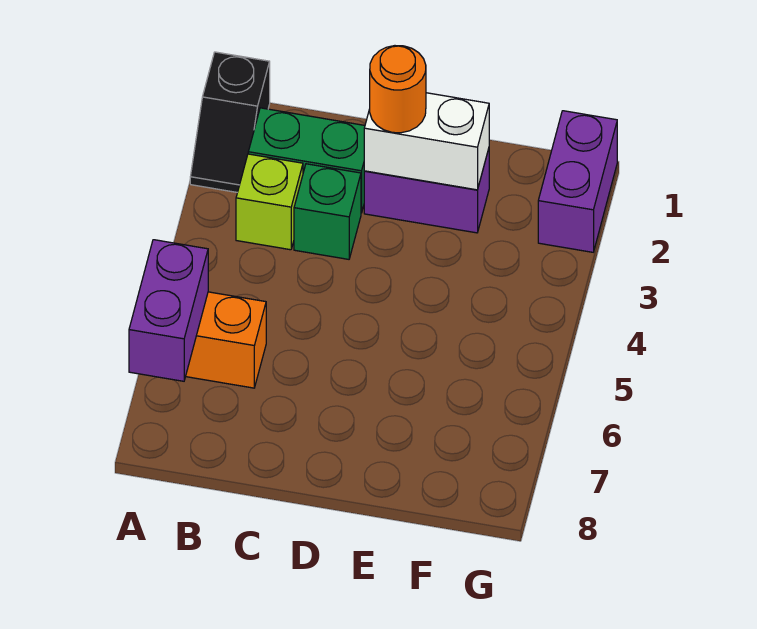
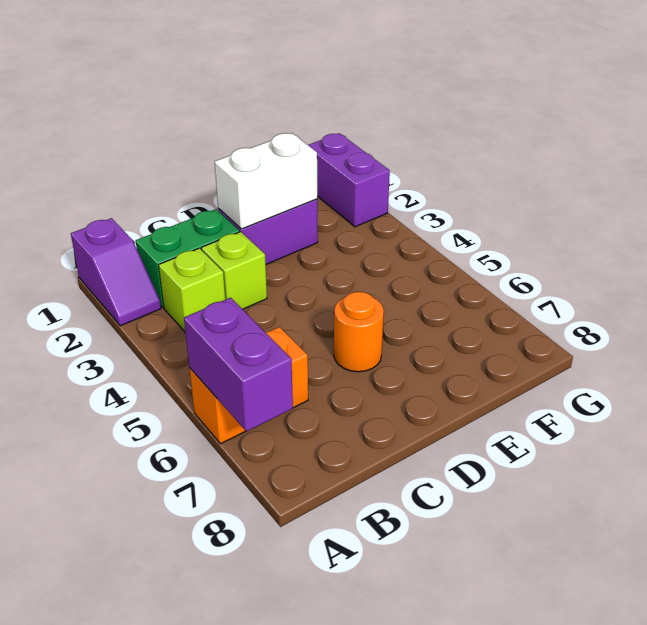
black 1x2 slope [190,52,270,192] -> purple 1x2 slope [71,218,161,326]
green 1x1 brick [294,164,361,259] -> lime 1x1 brick [201,232,267,309]
orange 1x1 round brick [370,46,426,133] -> orange 1x1 round brick moved to [334,292,384,372]

